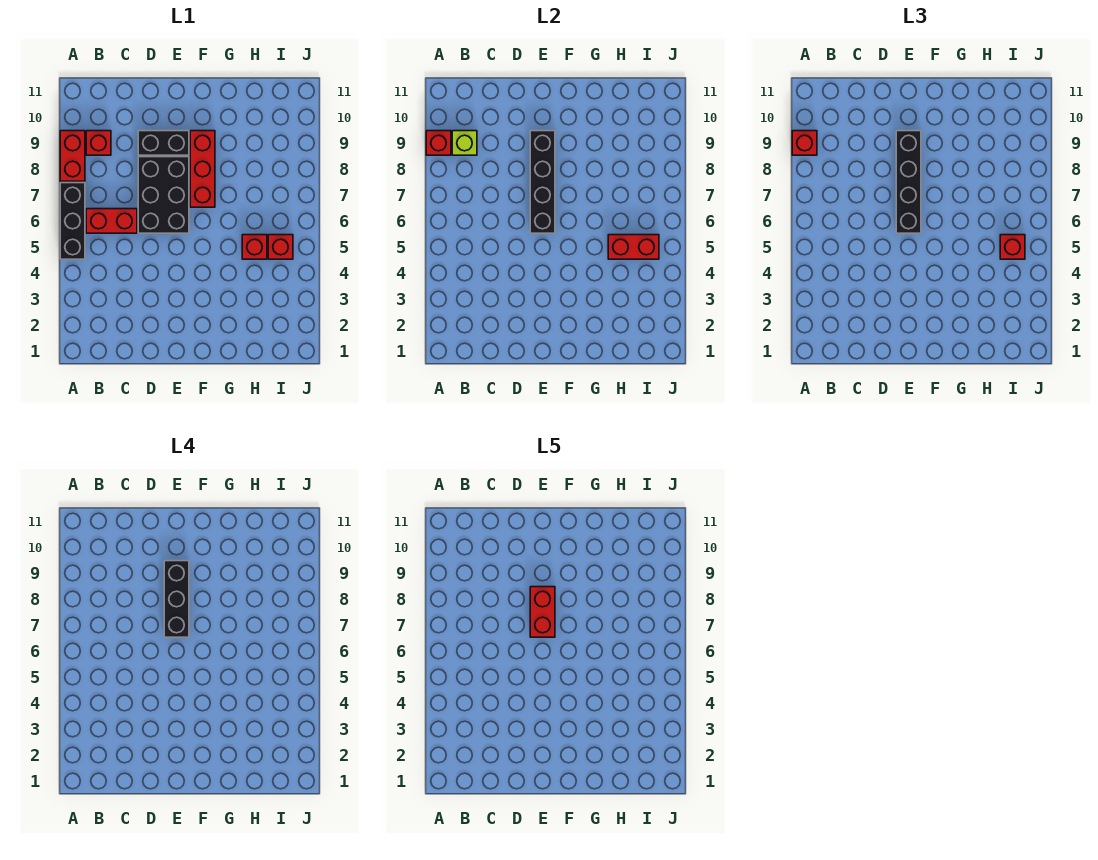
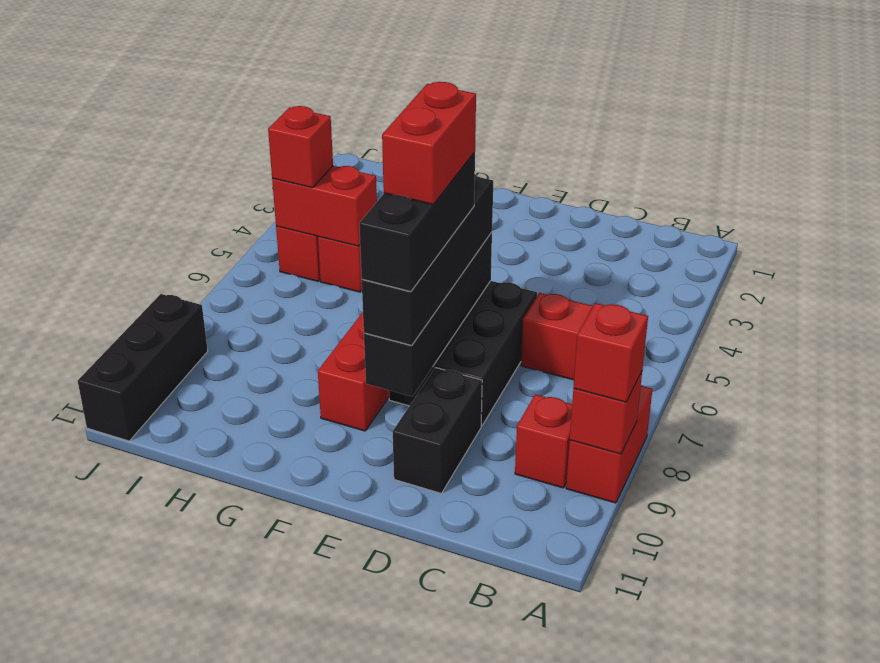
black 1x3 brick [60,183,85,259] -> black 1x3 brick moved to [78,294,208,441]
lime 1x1 brick [452,131,477,155] -> none
black 1x2 brick [138,131,189,155] -> black 1x2 brick turned to [393,368,482,493]

